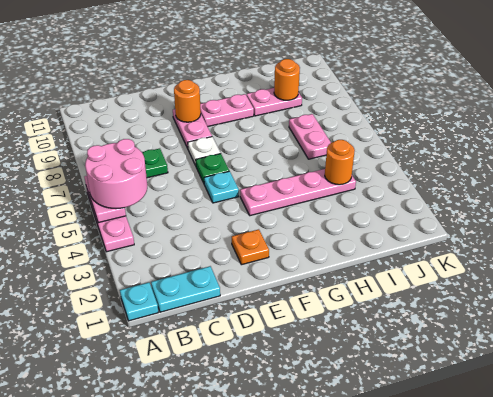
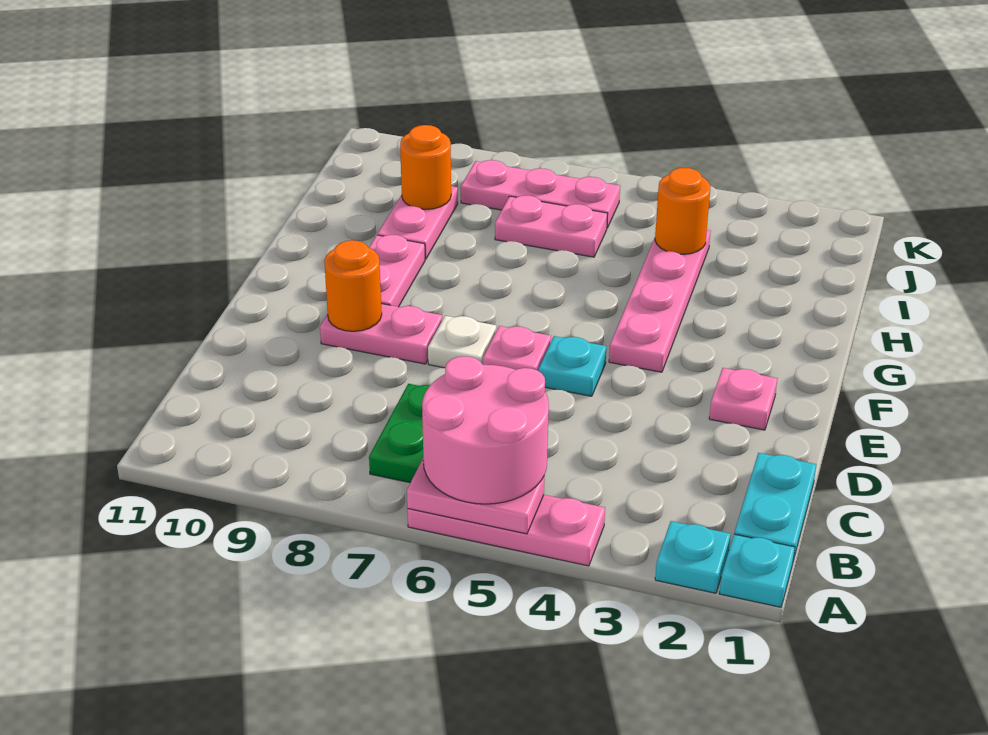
none -> cyan 1x1 plate [655,521,731,593]
orange 1x1 plate [232,229,269,265] -> pink 1x1 plate [709,368,777,430]
green 1x1 plate [196,154,229,183] -> pink 1x1 plate [483,326,551,371]
none -> pink 1x3 plate [461,160,620,228]

